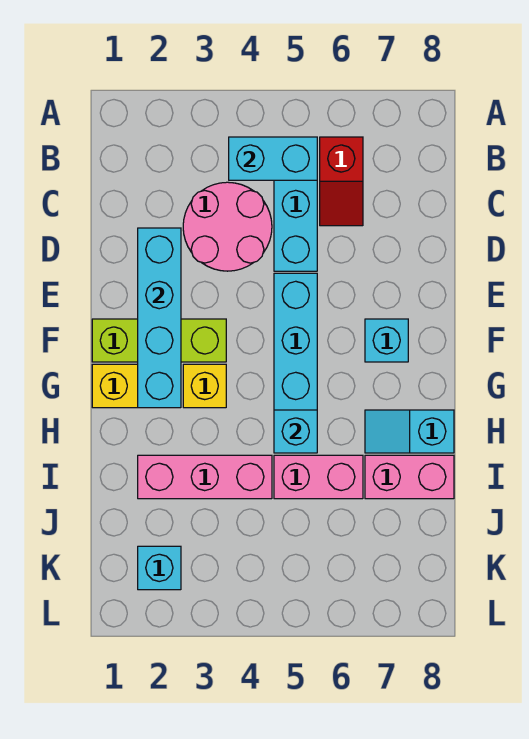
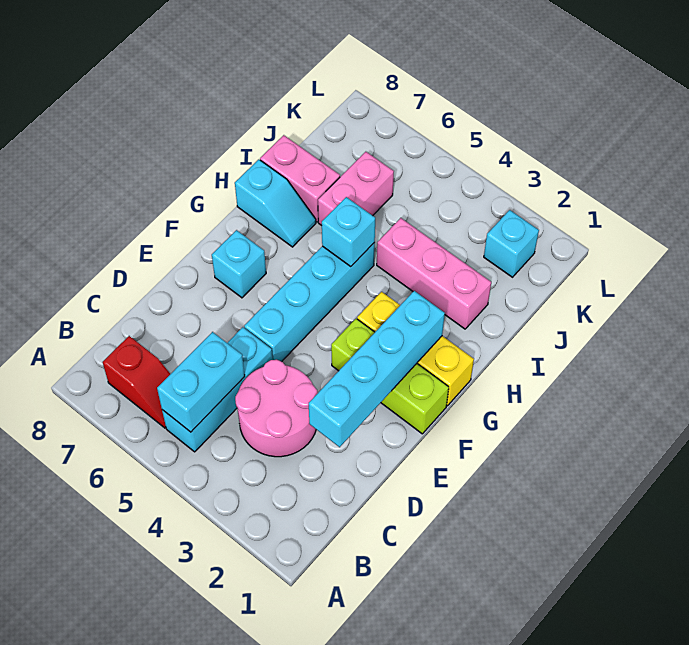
cyan 1x2 brick [229,137,317,180] -> cyan 1x2 brick turned to [157,332,245,432]
red 1x2 slope [320,137,363,226] -> red 1x2 slope turned to [103,336,170,428]
pink 1x2 brick [274,455,363,499] -> pink 1x2 brick turned to [318,152,394,226]

